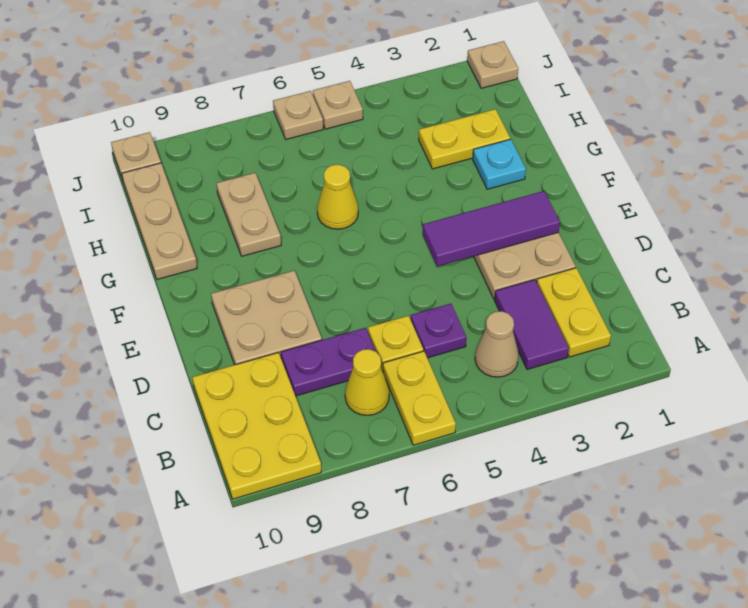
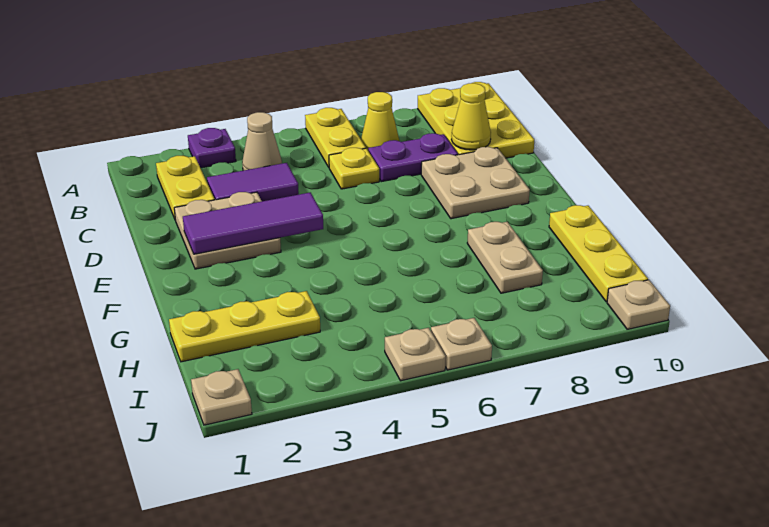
purple 1x2 tile [495,280,569,369] -> purple 1x2 tile turned to [207,163,299,201]
purple 1x1 plate [411,304,466,358] -> purple 1x1 plate moved to [188,128,236,168]
cyan 1x1 plate [473,139,526,189] -> none
yellow 1x1 cone [317,165,358,229] -> yellow 1x1 cone moved to [451,83,491,150]
tan 1x3 plate [122,163,197,279] -> yellow 1x3 plate [549,205,648,302]
yellow 1x2 plate [419,109,510,169] -> yellow 1x3 plate [169,291,320,362]

